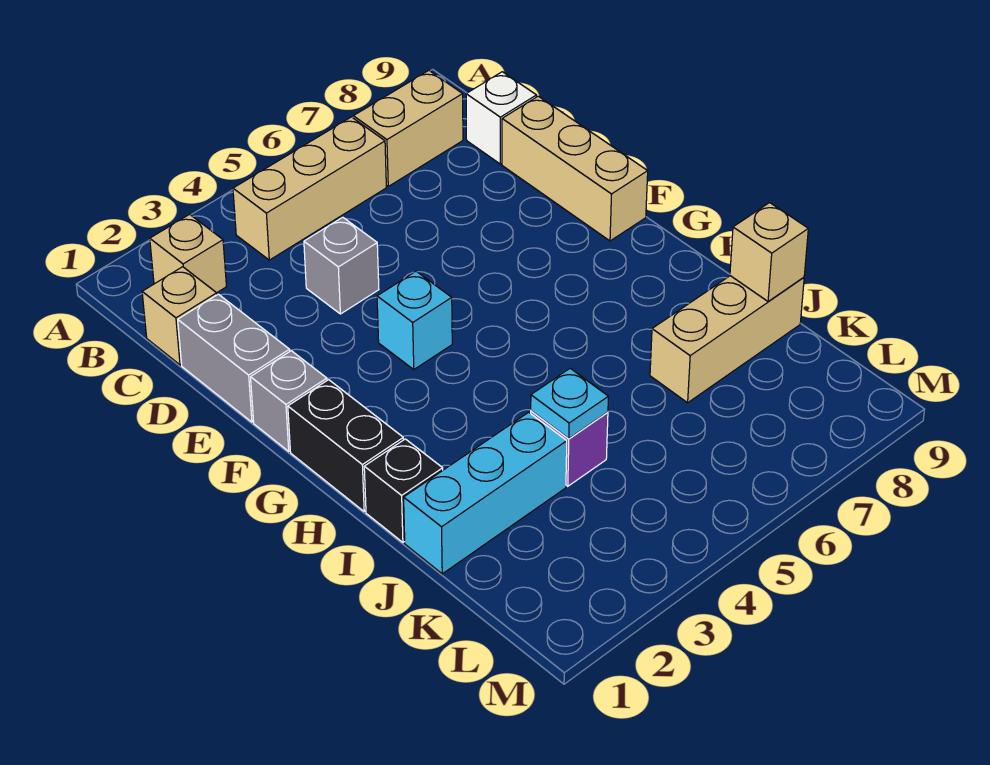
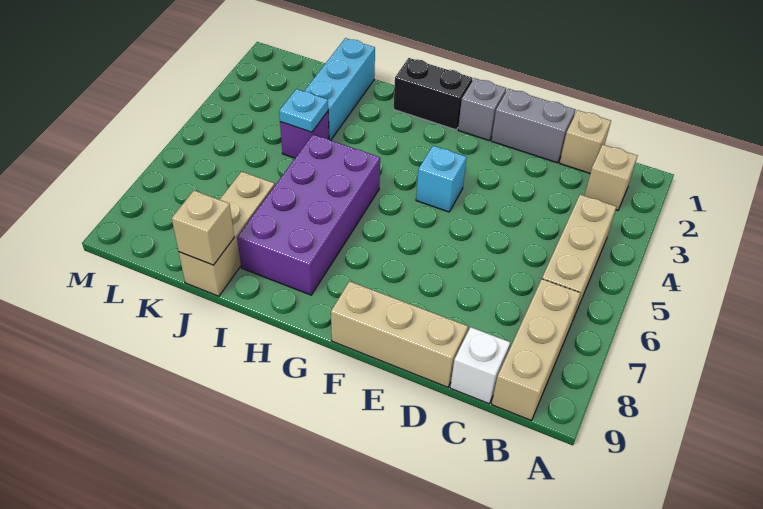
tan 1x2 brick [353,71,463,186] -> tan 1x3 brick [492,279,581,421]
grey 1x1 brick [304,217,379,314] -> none
none -> purple 2x4 brick [237,135,380,295]
black 1x1 brick [364,439,443,542] -> none

